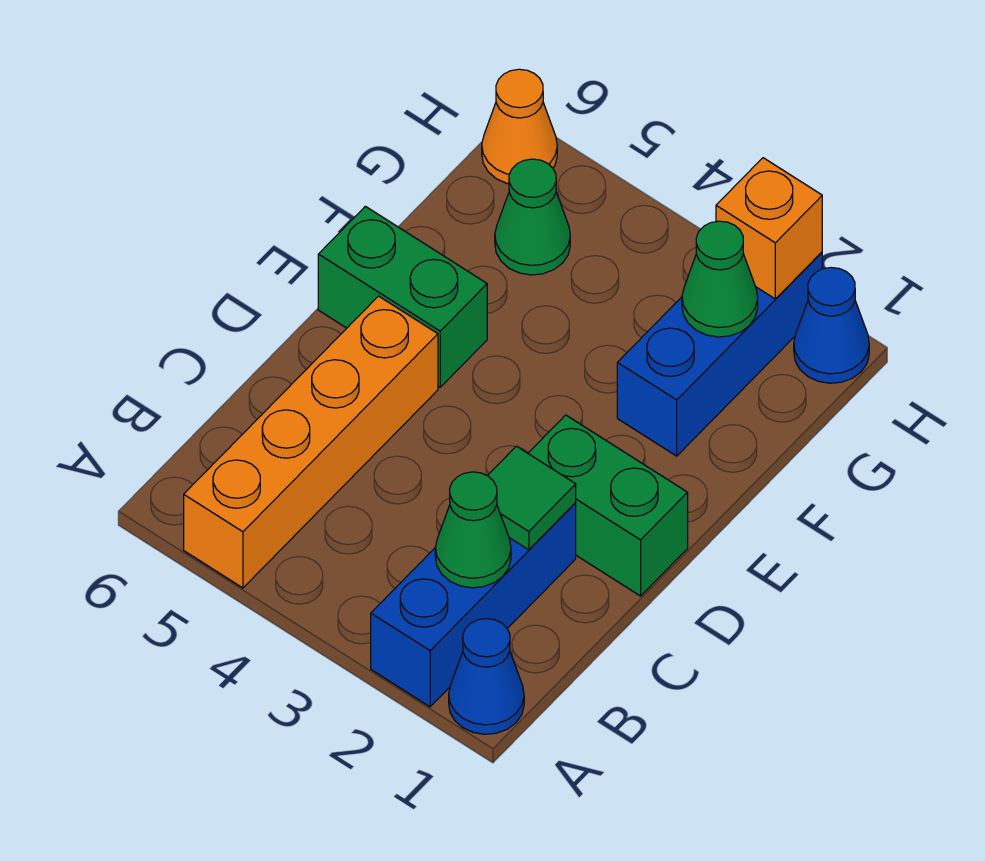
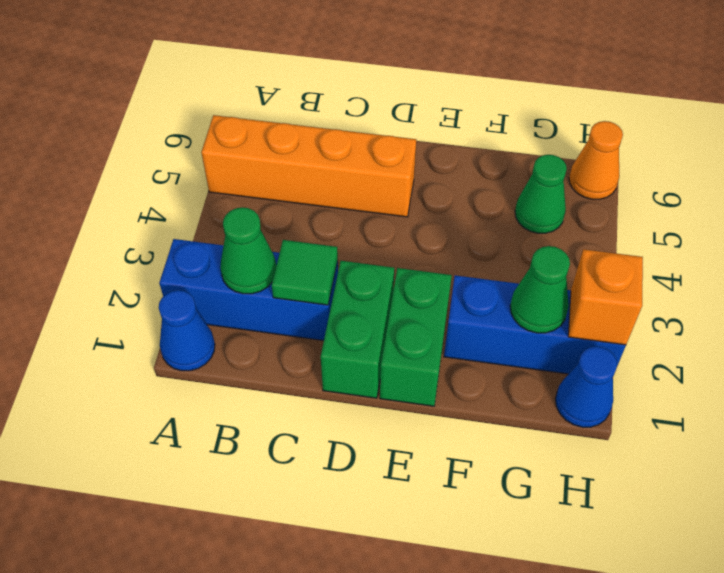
green 1x2 brick [318,206,487,387] -> green 1x2 brick moved to [380,268,452,406]

